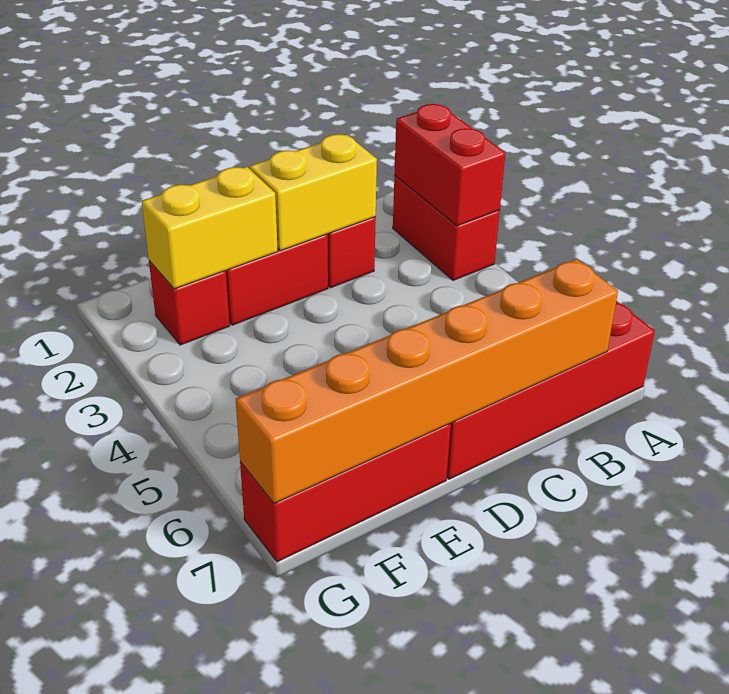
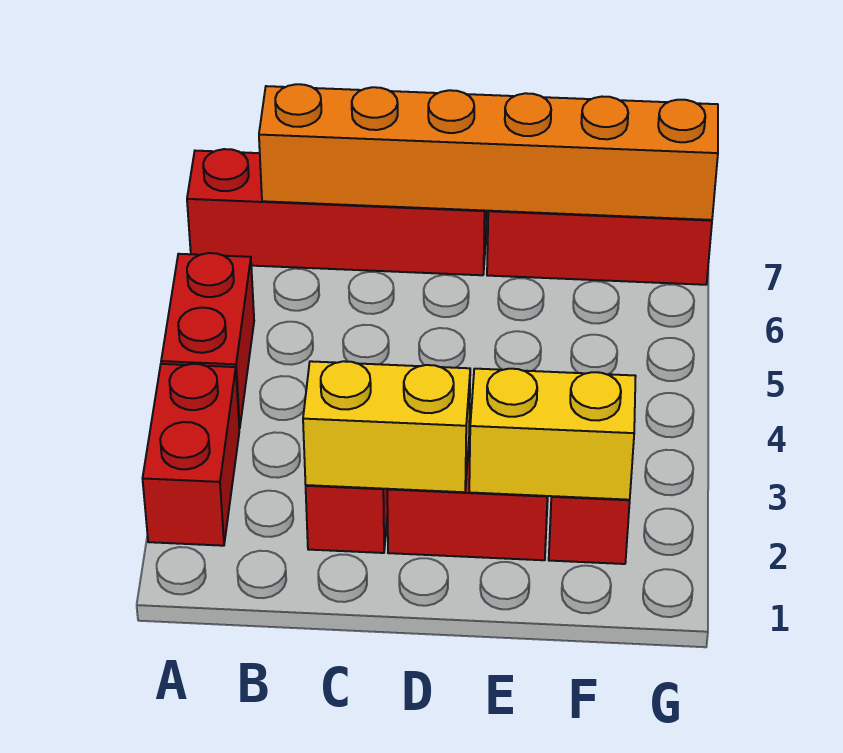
red 1x2 brick [394,104,505,226] -> red 1x2 brick moved to [161,253,254,428]

